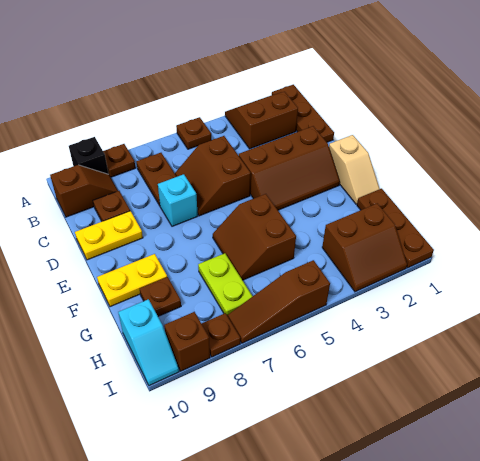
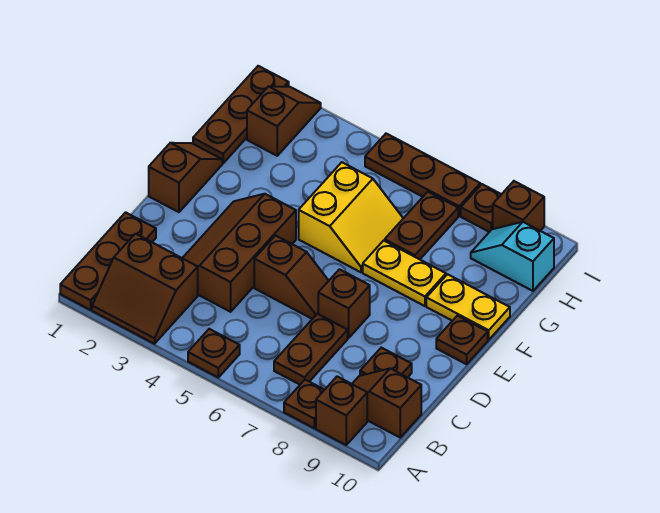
black 1x1 brick [69,137,108,174] -> brown 1x1 brick [316,377,367,445]
brown 2x2 slope [175,136,251,216] -> brown 1x2 slope [254,236,329,319]
brown 2x3 slope [239,126,340,210] -> brown 2x3 slope turned to [183,194,296,312]
cyan 1x1 brick [158,174,198,226] -> brown 1x1 brick [318,269,370,338]
yellow 1x2 plate [75,211,143,260] -> yellow 1x2 plate moved to [363,240,446,306]
tan 1x2 slope [329,135,380,204] -> brown 1x2 slope [149,143,222,212]
brown 2x2 slope [213,194,296,280] -> yellow 2x2 slope [299,162,403,272]
lime 1x2 plate [198,253,253,315] -> brown 1x2 plate [385,192,458,259]
brown 1x1 plate [140,277,181,316] -> brown 1x1 plate moved to [436,316,488,364]
brown 2x2 slope [322,203,407,292] -> brown 1x2 slope [247,86,321,156]
cyan 1x2 slope [118,299,179,386] -> cyan 1x2 slope turned to [471,222,554,291]
brown 1x3 slope [227,260,330,343] -> brown 1x3 plate [365,134,480,216]

